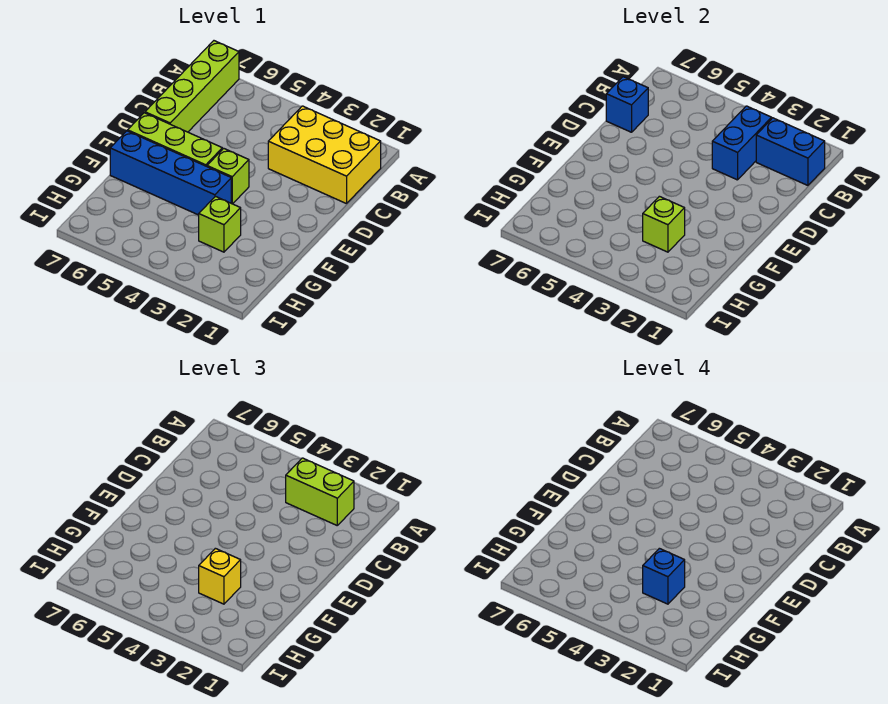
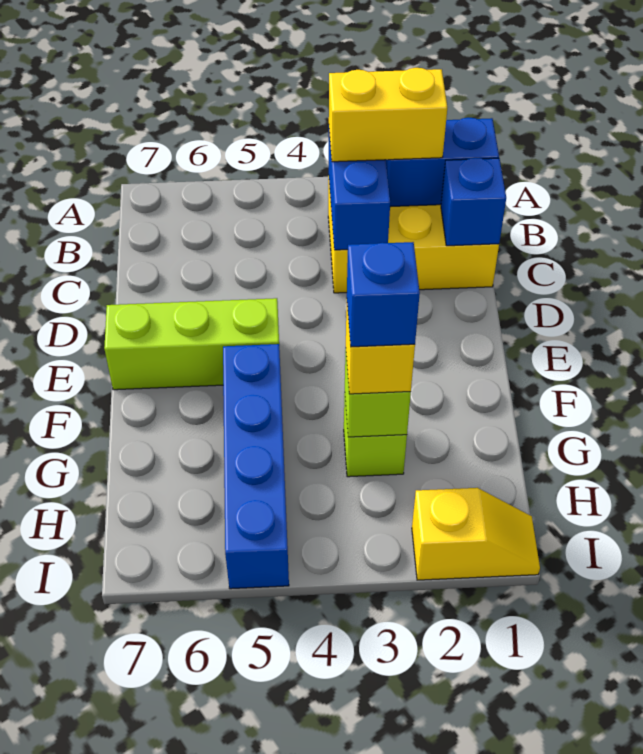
lime 1x4 brick [145,41,239,132] -> none
lime 1x2 brick [286,458,354,525] -> yellow 1x2 brick [329,68,447,162]
blue 1x1 brick [606,77,648,132] -> blue 1x1 brick moved to [441,158,506,246]
lime 1x1 brick [207,148,249,204] -> none
blue 1x4 brick [110,131,231,215] -> blue 1x4 brick turned to [223,344,289,589]
none -> yellow 1x2 slope [412,488,540,580]

